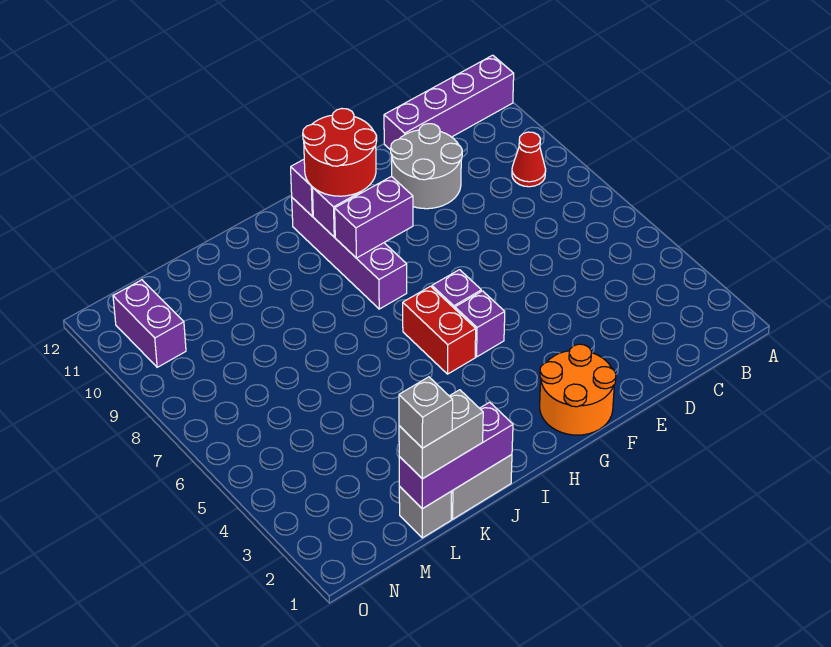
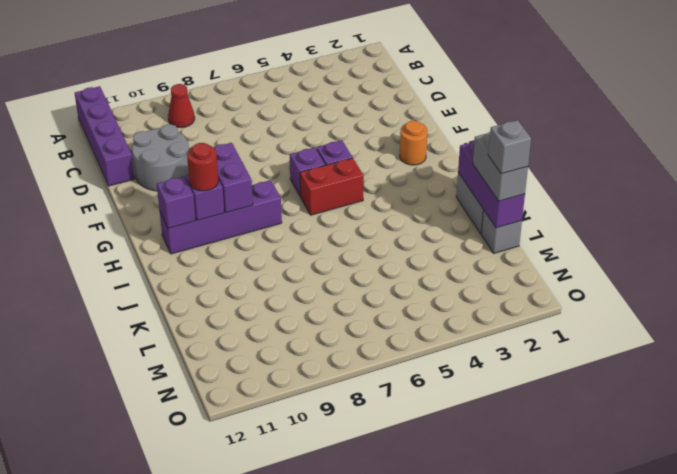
orange 2x2 round brick [540,344,616,435] -> orange 1x1 round brick [400,121,427,165]
red 2x2 round brick [303,109,377,196] -> red 1x1 round brick [187,143,219,191]
purple 1x2 brick [113,280,186,367] -> none

